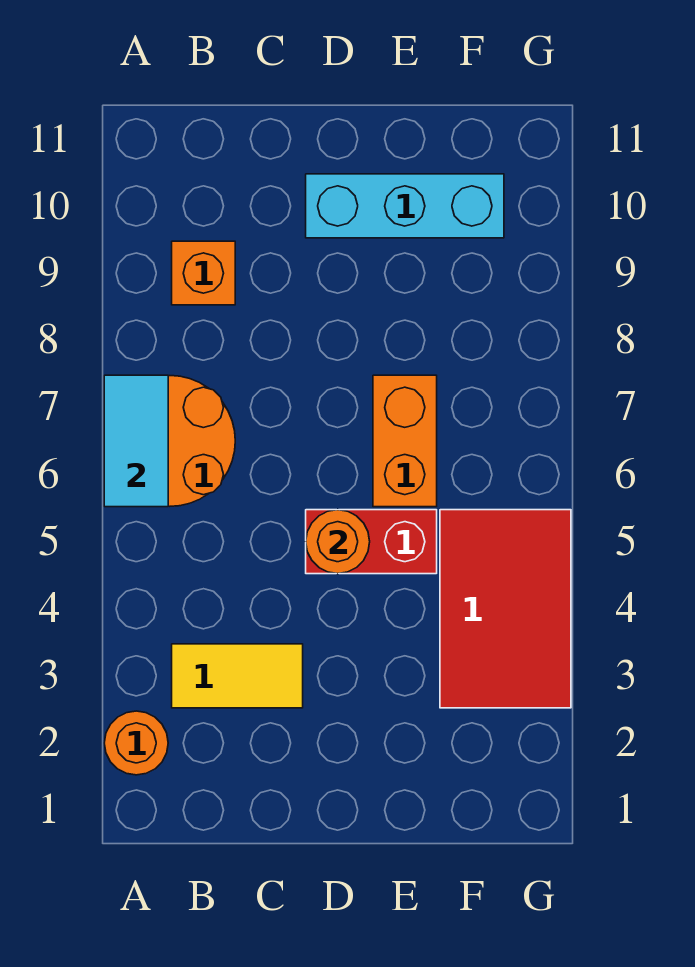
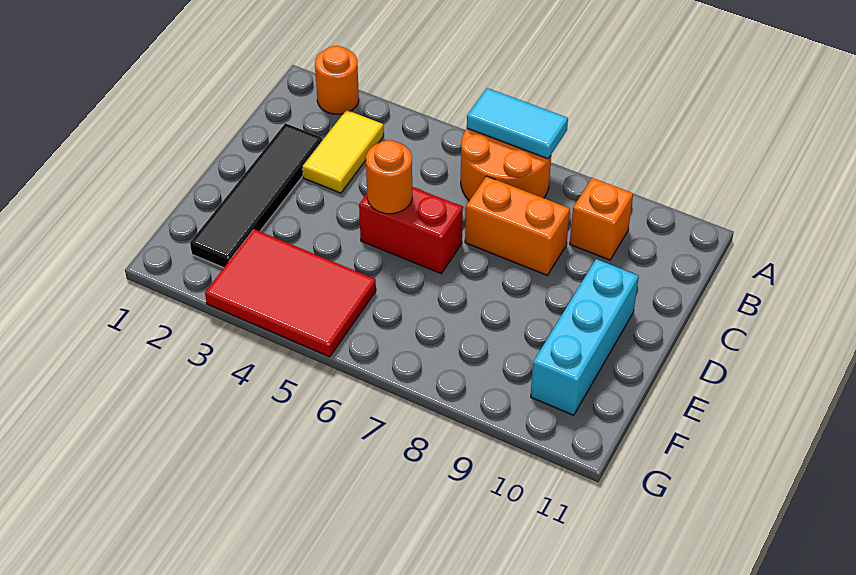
none -> black 1x4 tile [190,123,322,268]
red 1x2 brick [306,510,437,574] -> red 1x2 brick turned to [359,187,463,274]
orange 1x2 brick [373,375,437,507] -> orange 1x2 brick moved to [465,176,570,275]

